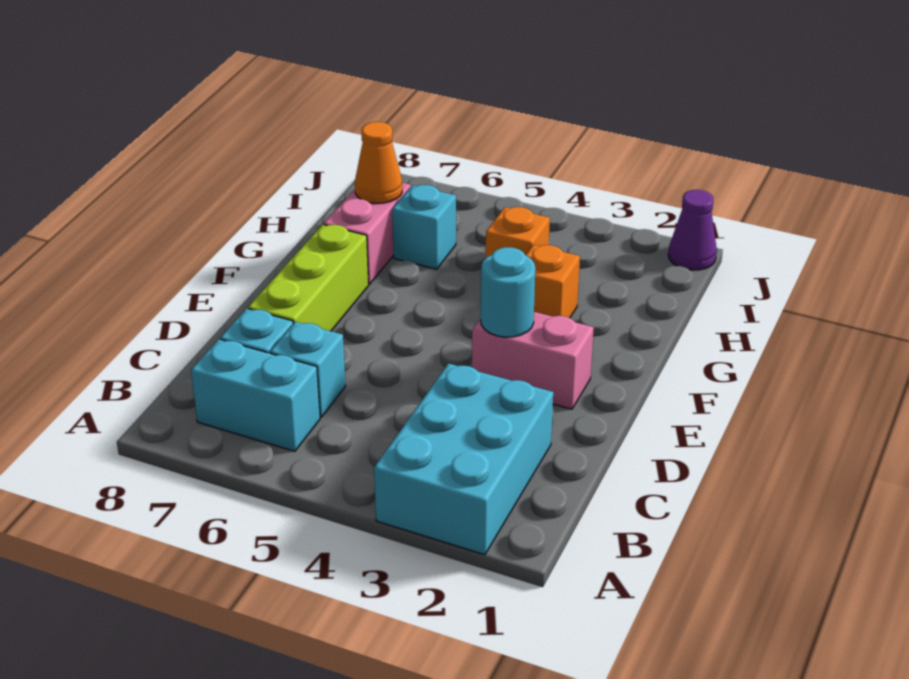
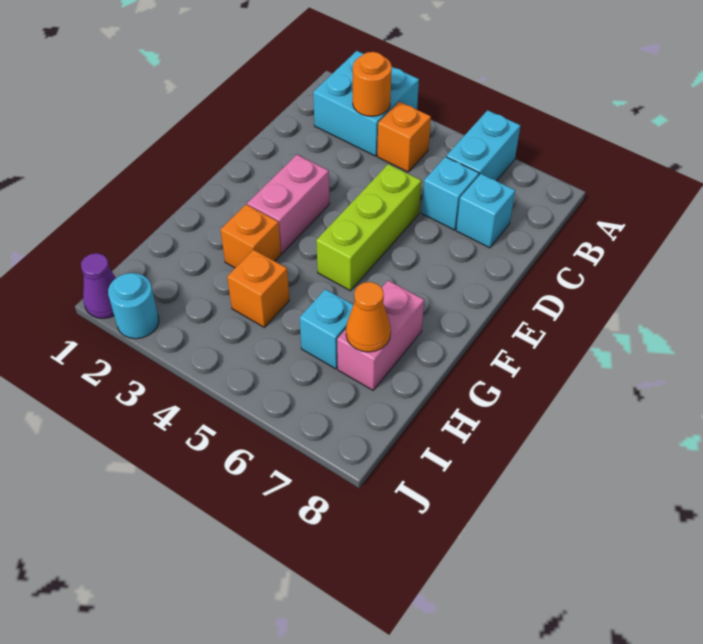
cyan 2x3 brick [374,363,553,555] -> cyan 2x2 brick [313,51,419,156]
none -> orange 1x1 round brick [353,52,392,116]
none -> orange 1x1 brick [377,102,431,172]
cyan 1x2 brick [191,339,320,451] -> cyan 1x2 brick turned to [446,110,520,181]
lime 1x3 brick [248,225,369,331] -> lime 1x3 brick moved to [316,164,421,291]
pink 1x2 brick [472,312,594,409] -> pink 1x2 brick turned to [247,155,330,253]
cyan 1x1 round brick [481,247,535,337] -> cyan 1x1 round brick moved to [108,273,159,339]

